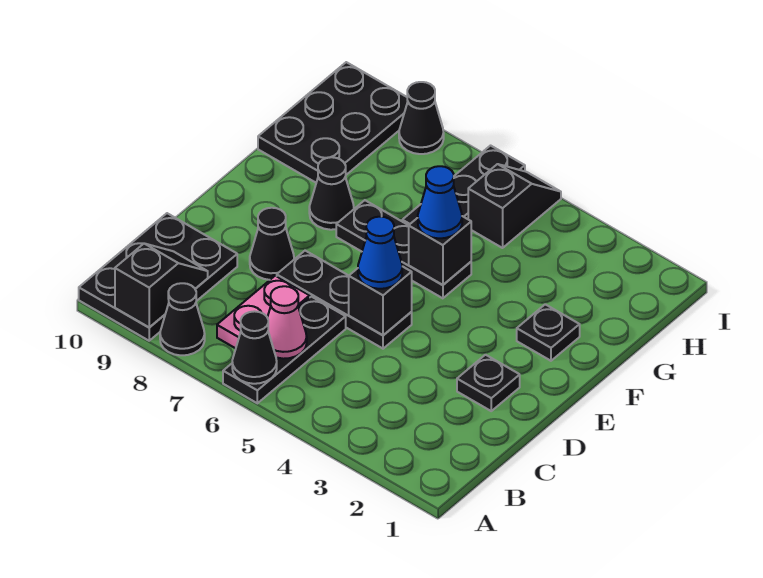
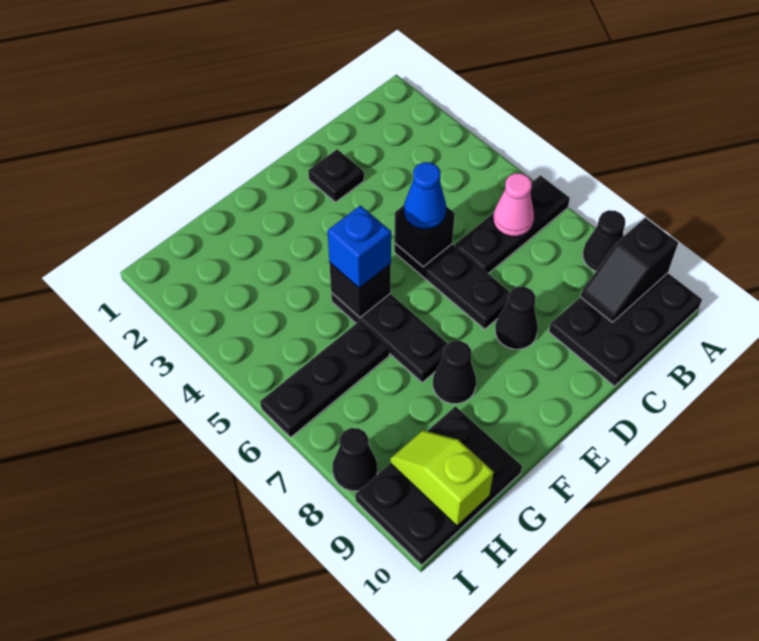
black 1x1 cone [232,311,277,384] -> none
pink 1x2 plate [217,276,310,348] -> none
black 1x1 plate [517,304,580,361] -> none
blue 1x1 cone [418,166,462,238] -> blue 1x1 brick [328,205,391,288]
black 1x2 slope [468,164,561,248] -> none
none -> lime 1x2 slope [390,430,494,526]

